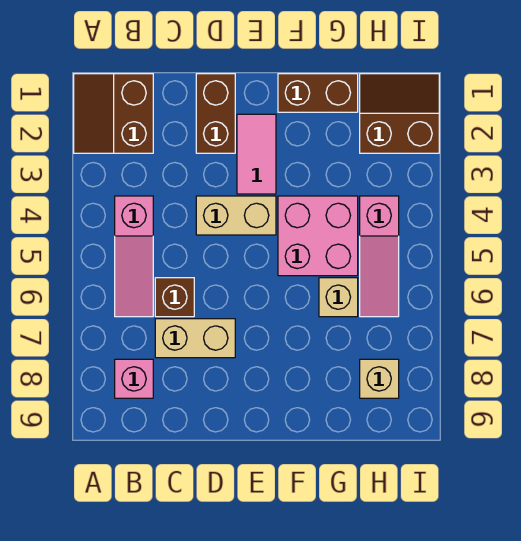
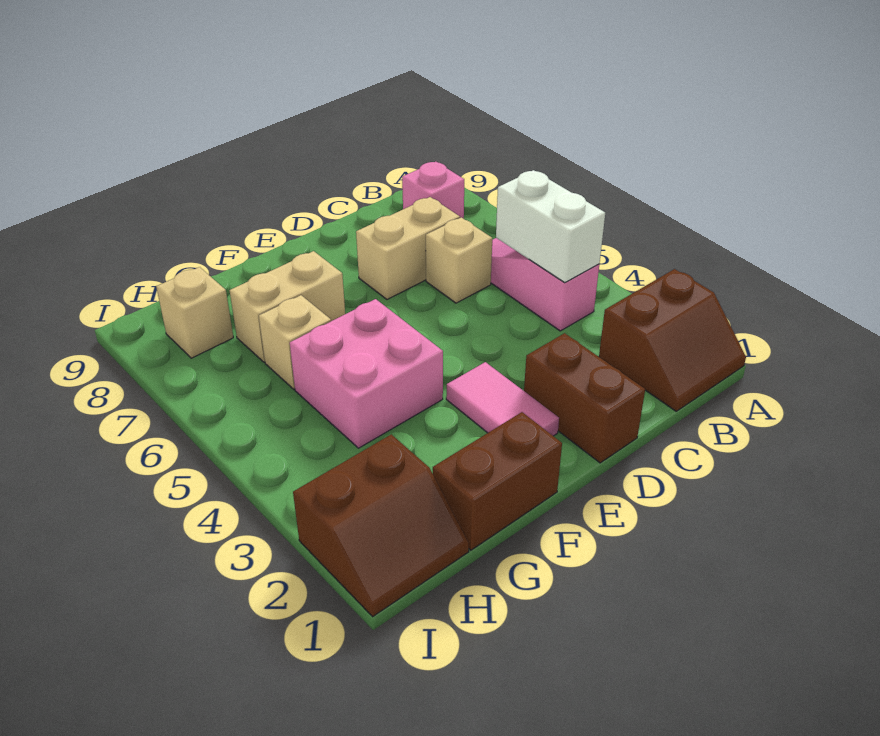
brown 2x2 slope [74,74,153,153] -> brown 2x2 slope turned to [599,269,746,411]
none -> white 1x2 brick [496,170,605,283]
brown 1x1 brick [155,278,194,317] -> tan 1x1 brick [426,217,492,303]
tan 1x2 brick [196,196,276,235] -> tan 1x2 brick moved to [229,251,345,362]
pink 1x3 slope [360,196,399,317] -> none

